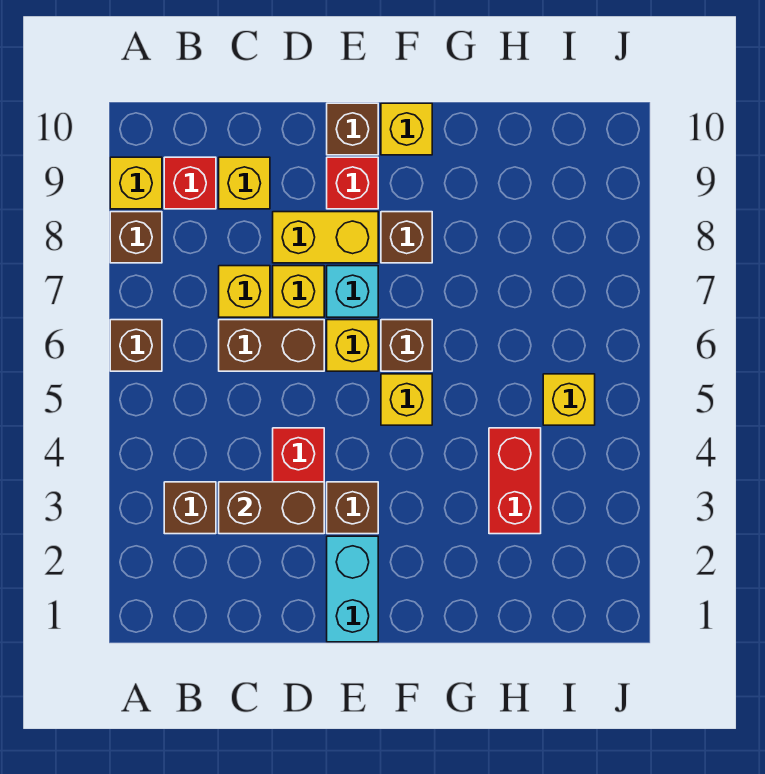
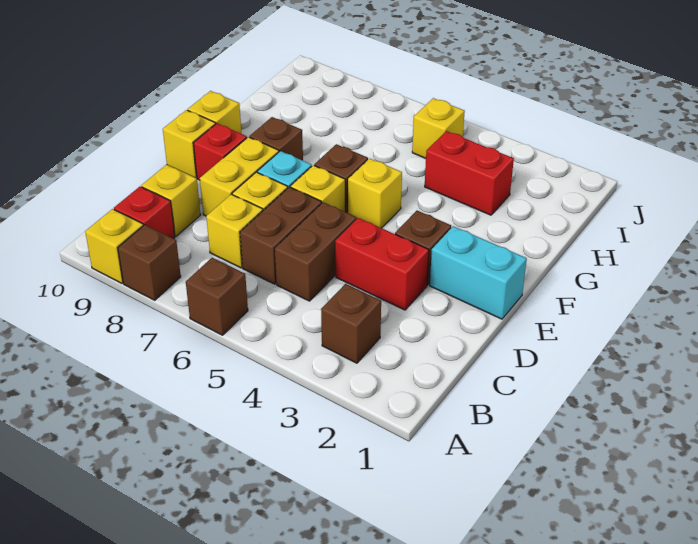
brown 1x2 brick [219,482,324,534] -> brown 1x2 brick moved to [275,202,357,301]
brown 1x1 brick [327,103,378,155] -> yellow 1x1 brick [163,110,216,178]

